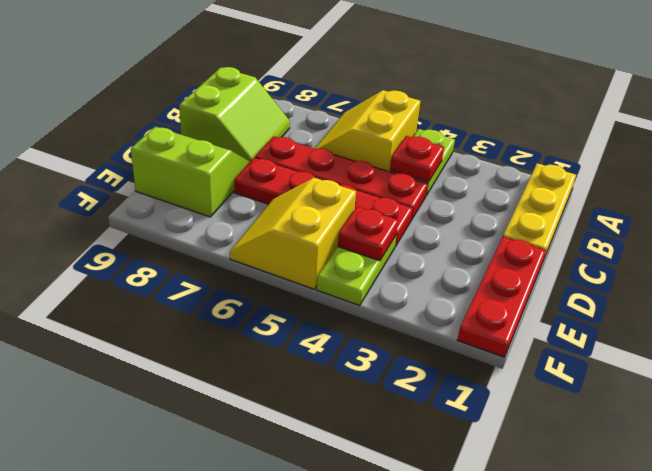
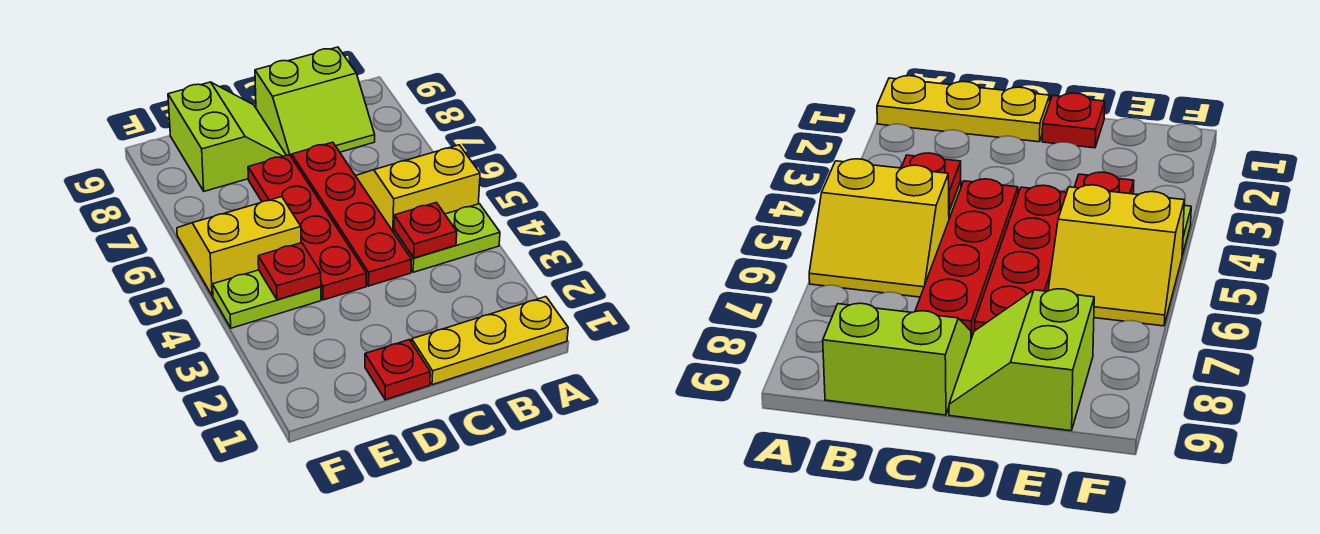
red 1x3 plate [457,237,546,357] -> red 1x1 plate [365,340,430,400]

